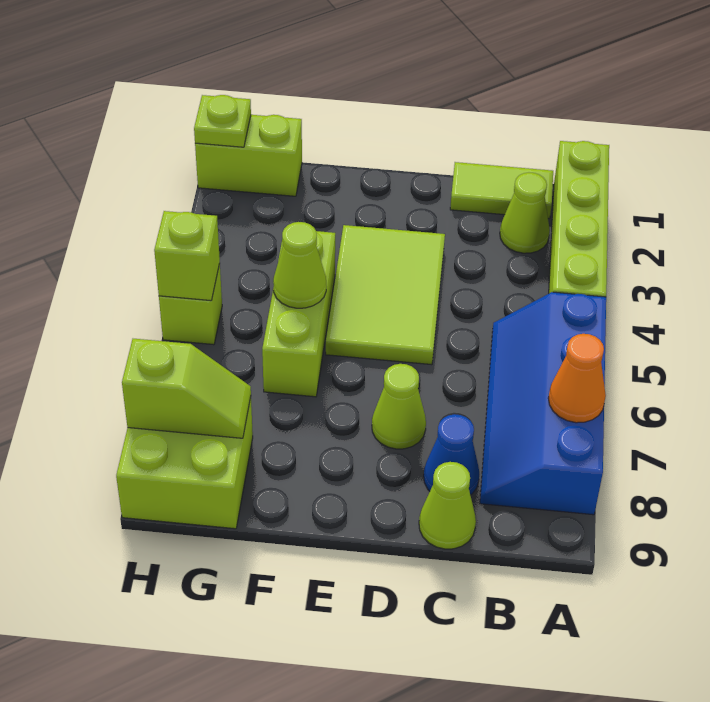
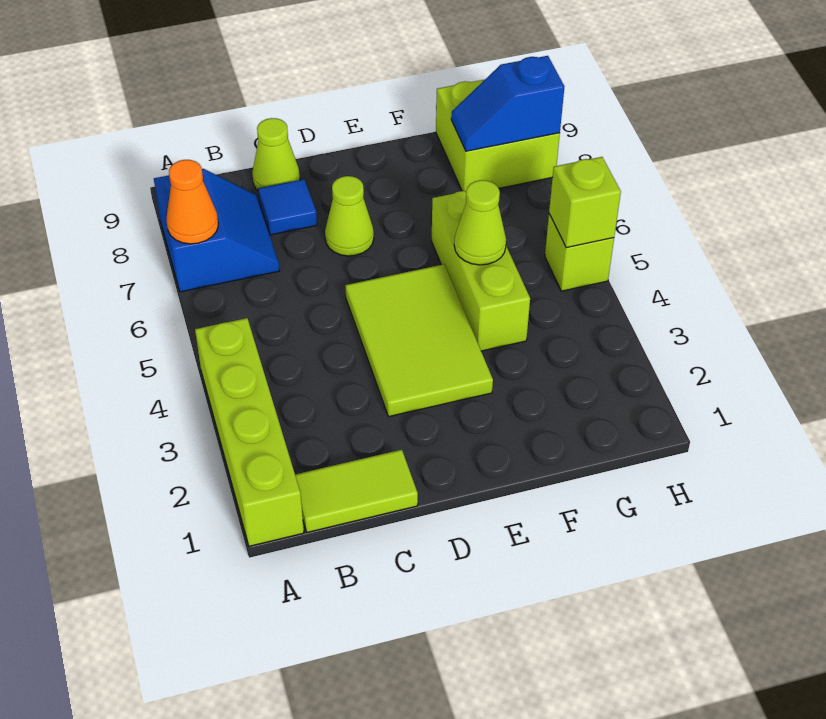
blue 2x4 slope [480,292,606,515] -> blue 2x2 slope [154,169,279,292]
lime 1x1 cone [500,173,550,253] -> none
blue 1x1 cone [424,414,479,495] -> blue 1x1 tile [258,179,317,235]
lime 1x2 brick [195,115,302,196] -> none
lime 1x2 slope [122,339,251,438] -> blue 1x2 slope [451,56,565,151]
lime 1x1 plate [194,95,251,147] -> none

